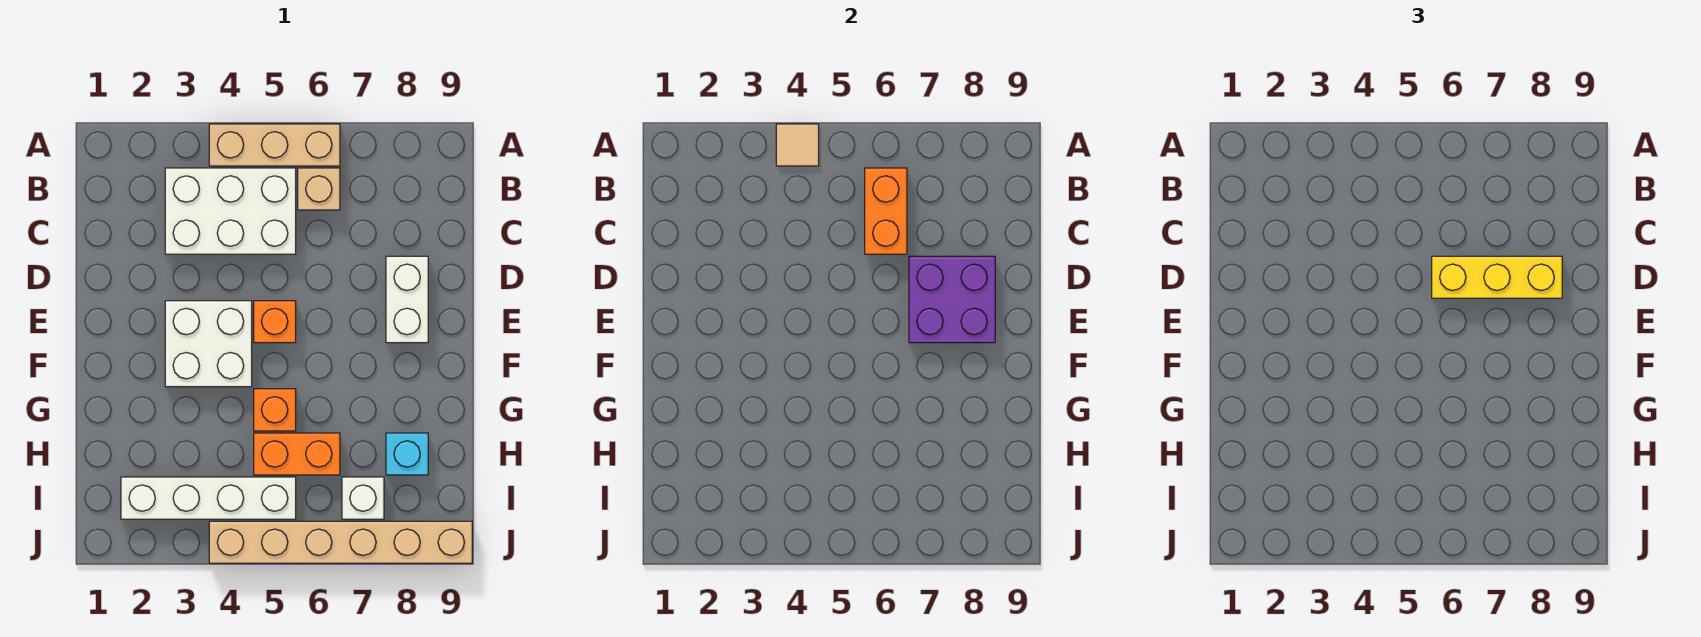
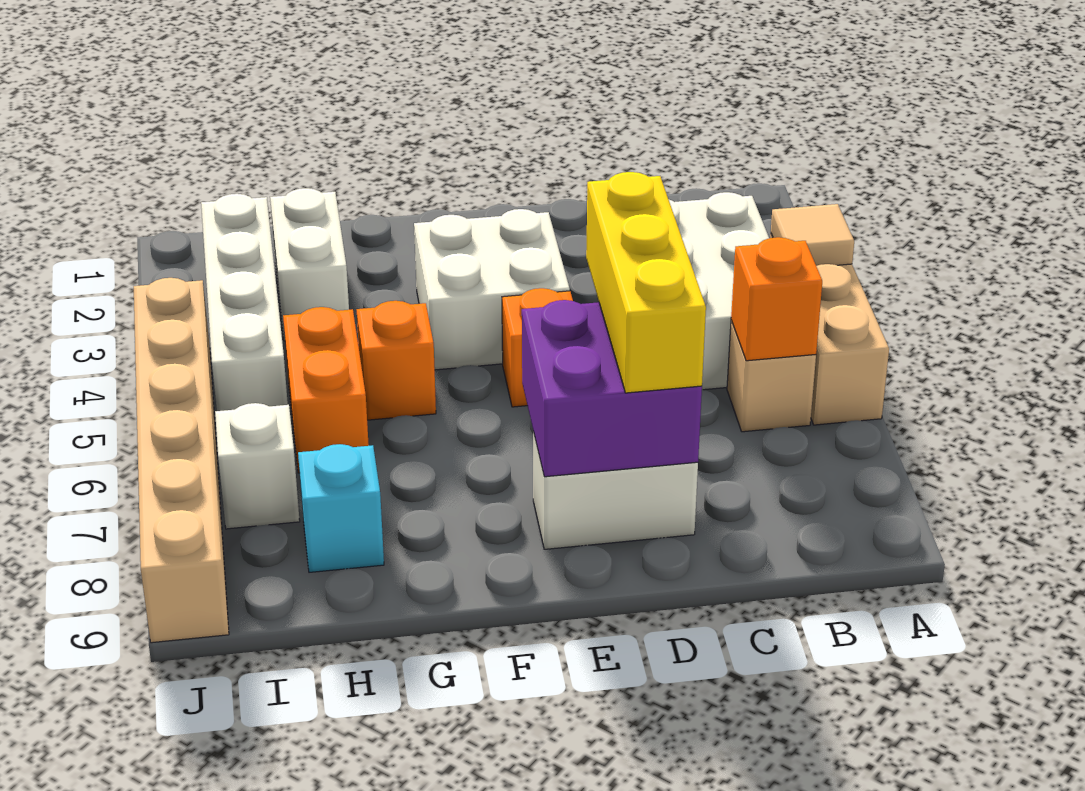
orange 1x2 brick [865,168,907,254] -> orange 1x1 brick [731,237,822,361]
none -> white 1x2 brick [270,188,349,341]

